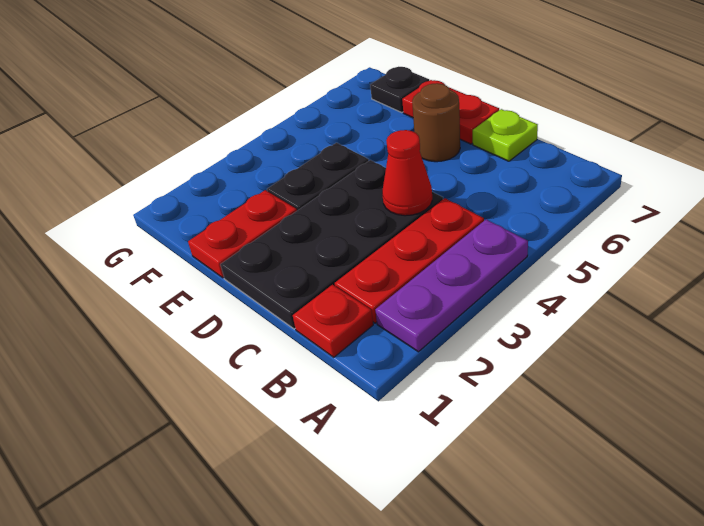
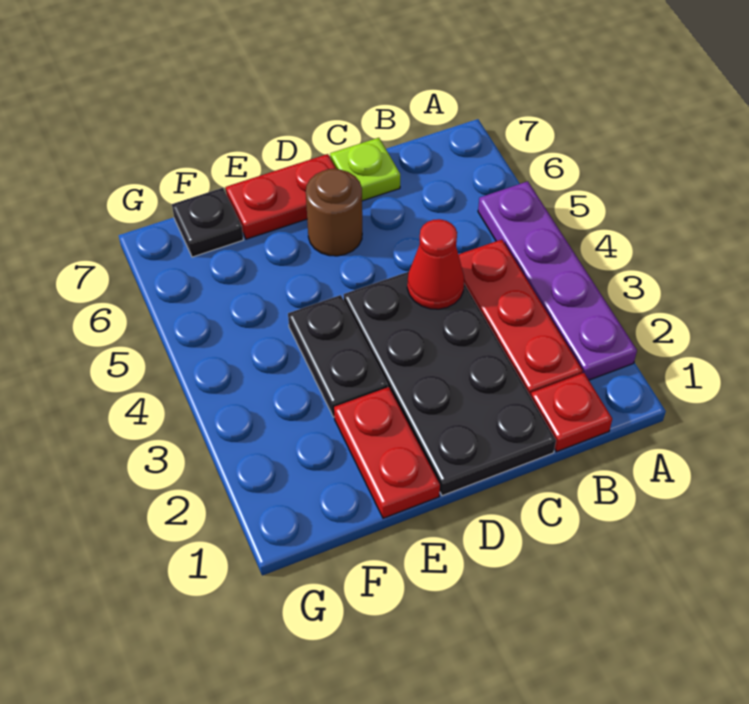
purple 1x3 plate [375,219,528,352] -> purple 1x4 plate [478,181,637,380]

